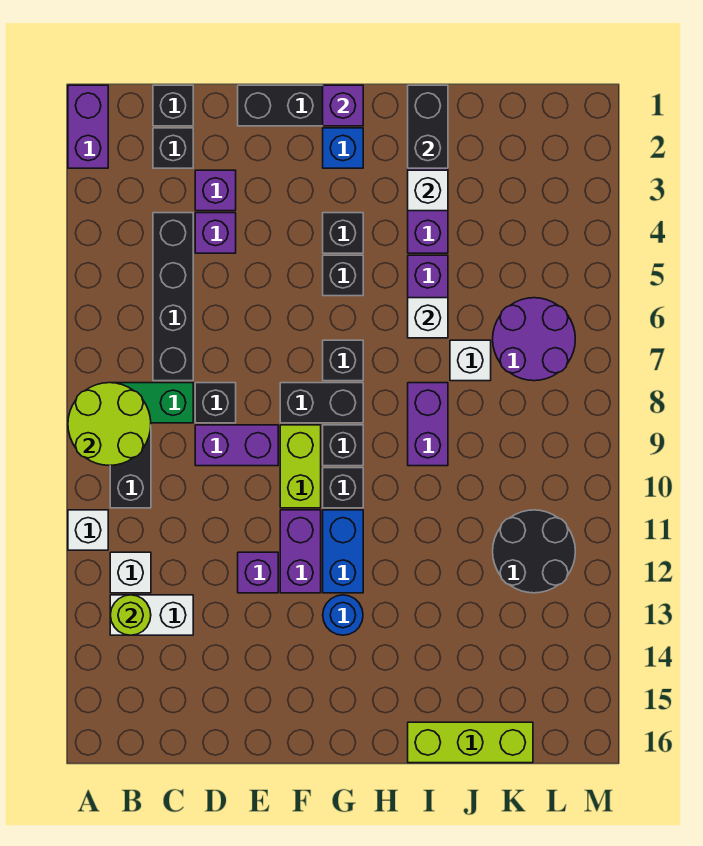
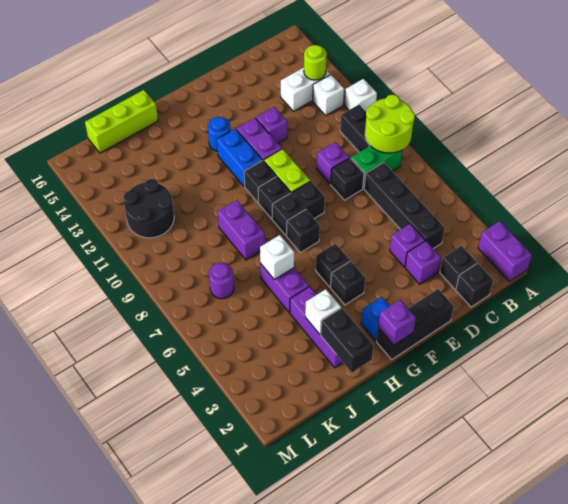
purple 1x2 brick [195,425,278,466] -> purple 1x1 brick [317,142,349,184]
white 1x1 brick [450,340,491,381] -> none
purple 2x2 round brick [493,298,575,381] -> purple 1x1 round brick [209,263,234,299]

